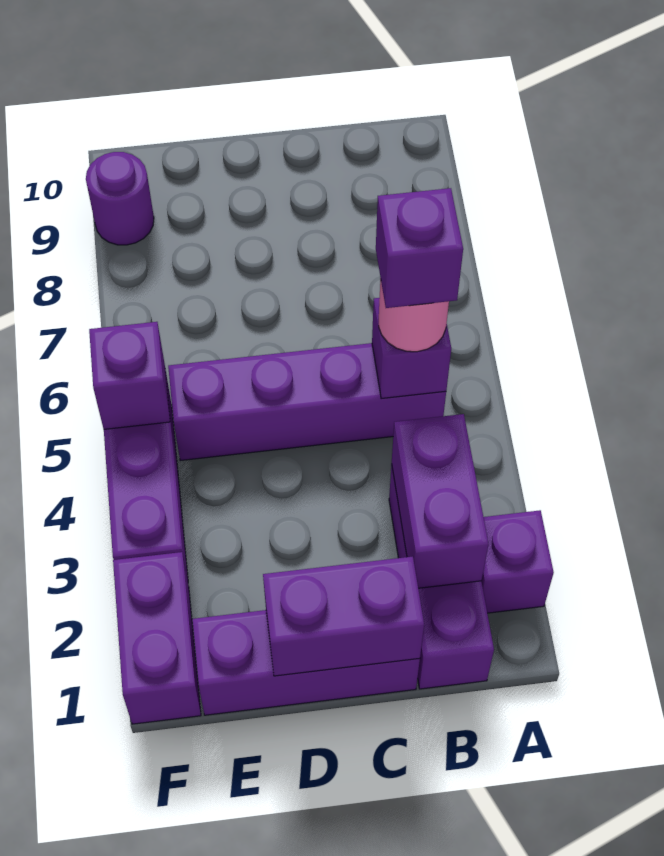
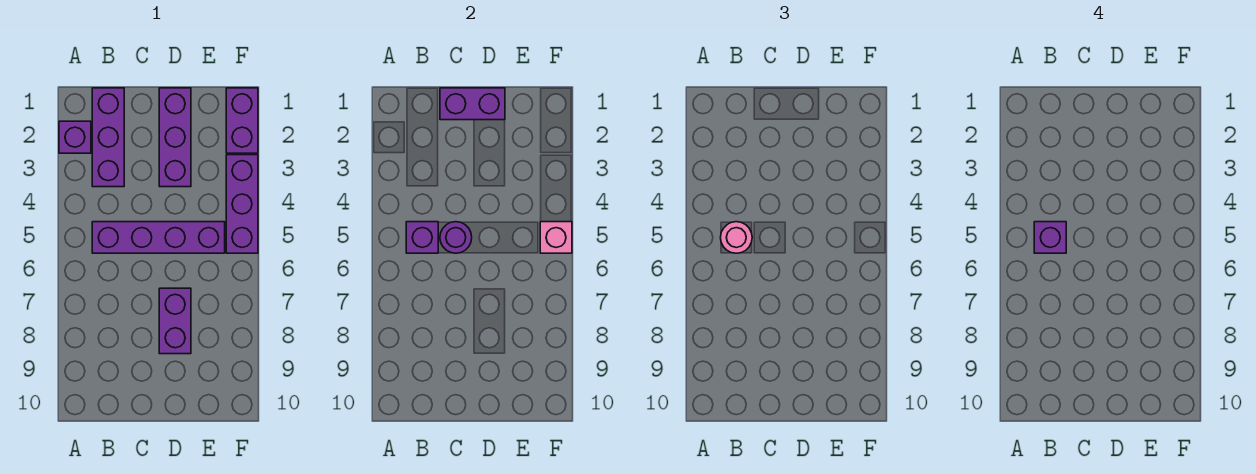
purple 1x2 brick [392,414,488,588] -> purple 1x2 brick moved to [159,288,191,354]
purple 1x3 brick [192,610,420,715] -> purple 1x3 brick turned to [159,88,191,187]
purple 1x1 brick [89,322,170,429] -> pink 1x1 brick [540,222,572,253]
purple 1x1 round brick [86,152,154,245] -> purple 1x1 round brick moved to [440,222,472,253]

